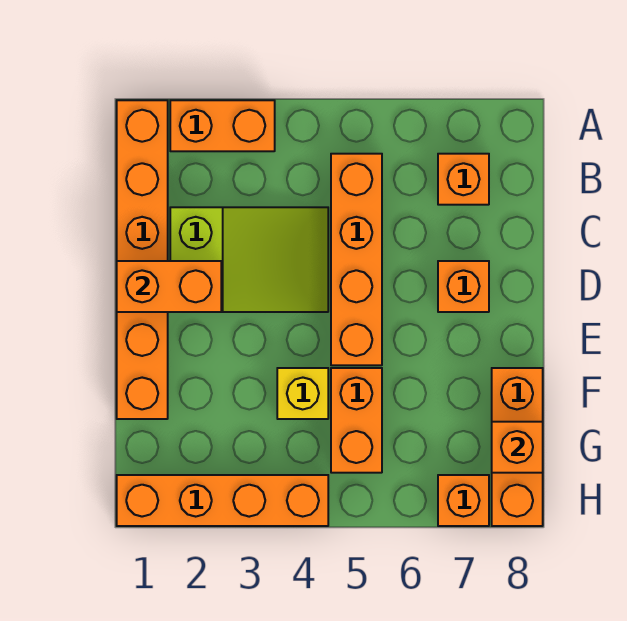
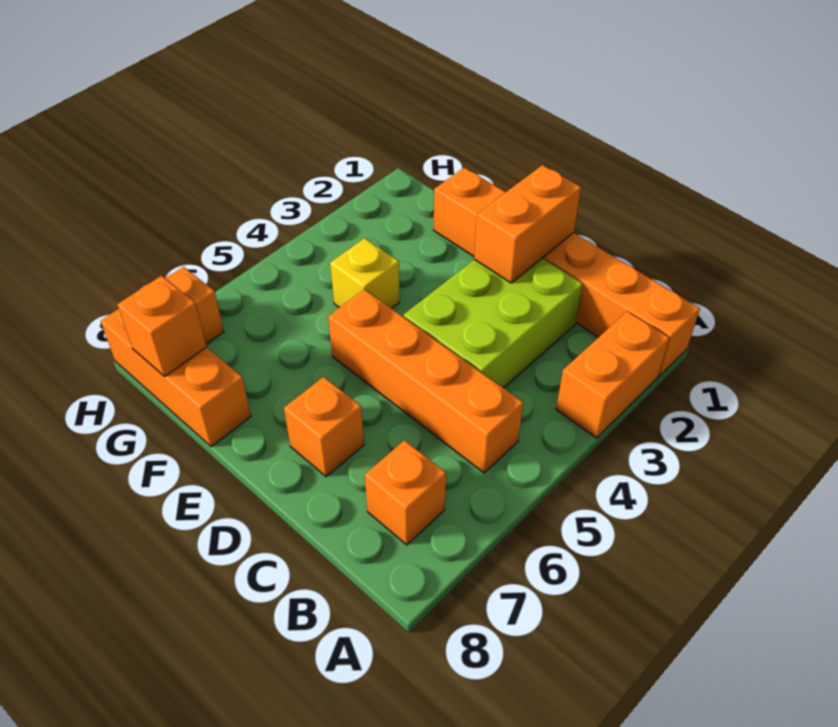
lime 2x3 slope [170,207,328,312] -> lime 2x3 brick [404,258,583,388]
orange 1x2 brick [331,368,382,473] -> none
orange 1x4 brick [117,475,328,526] -> none

